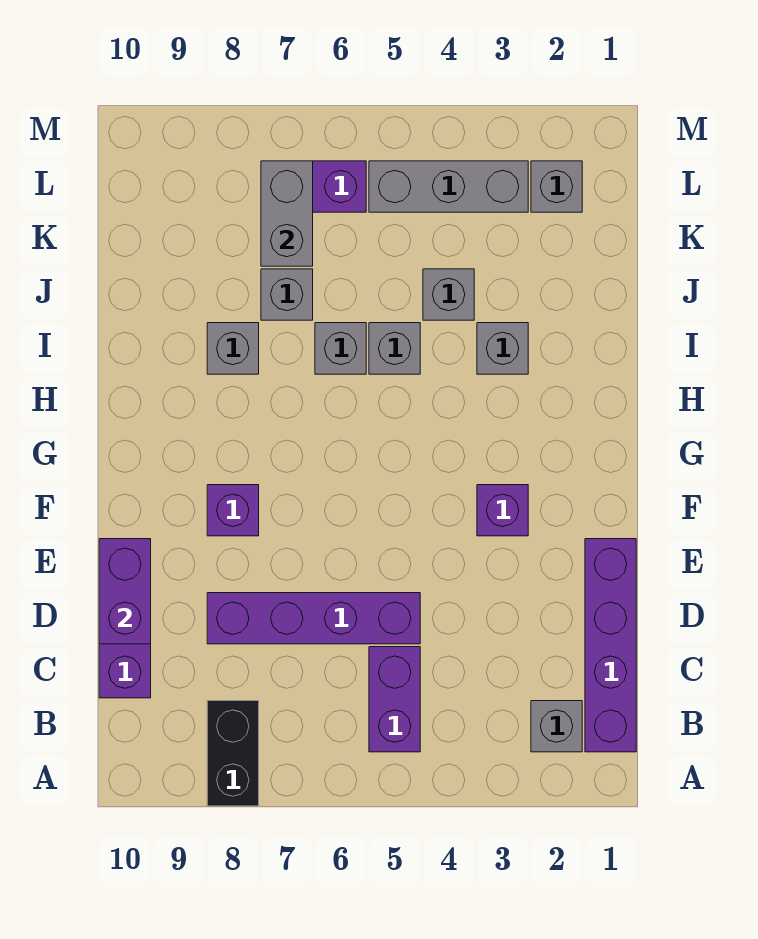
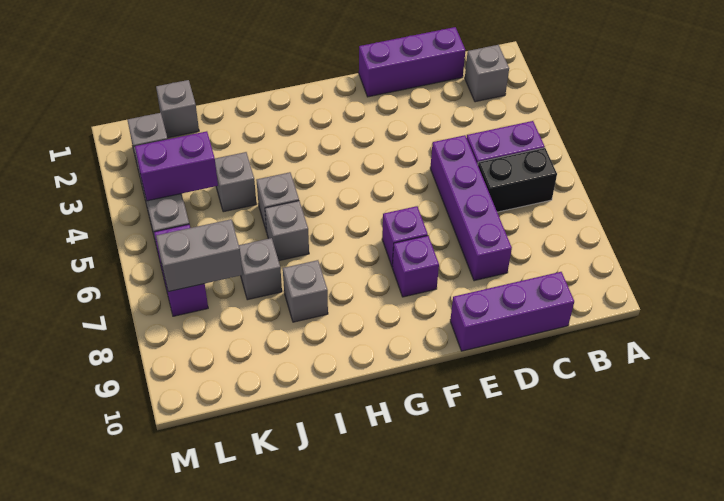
black 1x2 brick [207,701,259,806] -> black 1x2 brick moved to [478,148,557,212]
purple 1x4 brick [585,539,636,752] -> purple 1x3 brick [359,27,466,97]
purple 1x2 brick [99,539,151,644] -> purple 1x2 brick moved to [135,131,218,201]
purple 1x1 brick [477,485,528,536] -> purple 1x1 brick moved to [382,206,428,267]
grey 1x1 brick [477,323,528,374] -> grey 1x1 brick moved to [156,80,199,138]

